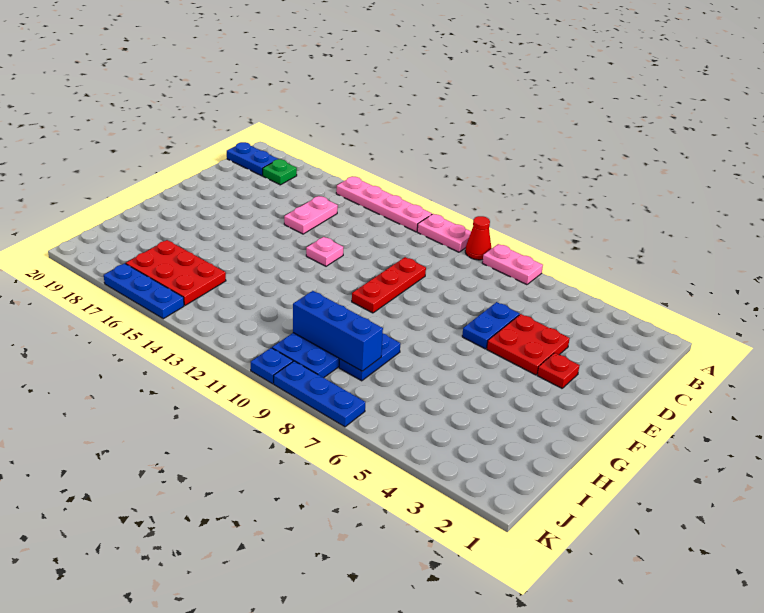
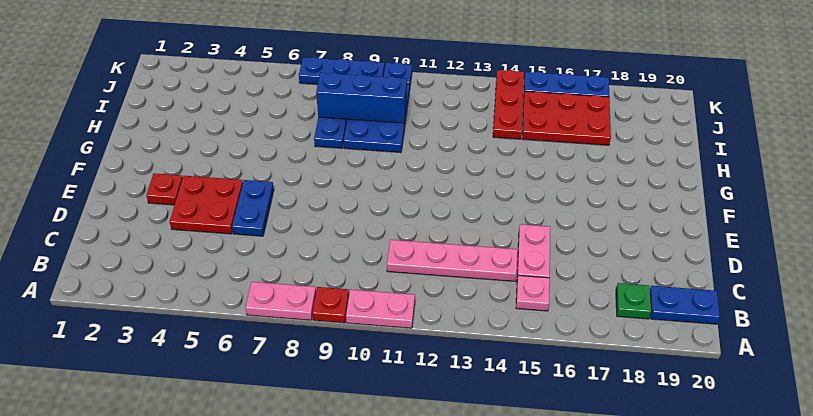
red 1x1 cone [465,216,492,260] -> red 1x1 plate [312,287,349,323]
pink 1x4 plate [336,177,432,232] -> pink 1x4 plate moved to [387,240,517,281]
red 1x3 plate [352,257,426,313] -> red 1x3 plate moved to [493,70,524,139]
pink 1x1 plate [306,237,343,266] -> pink 1x1 plate moved to [516,275,550,311]

